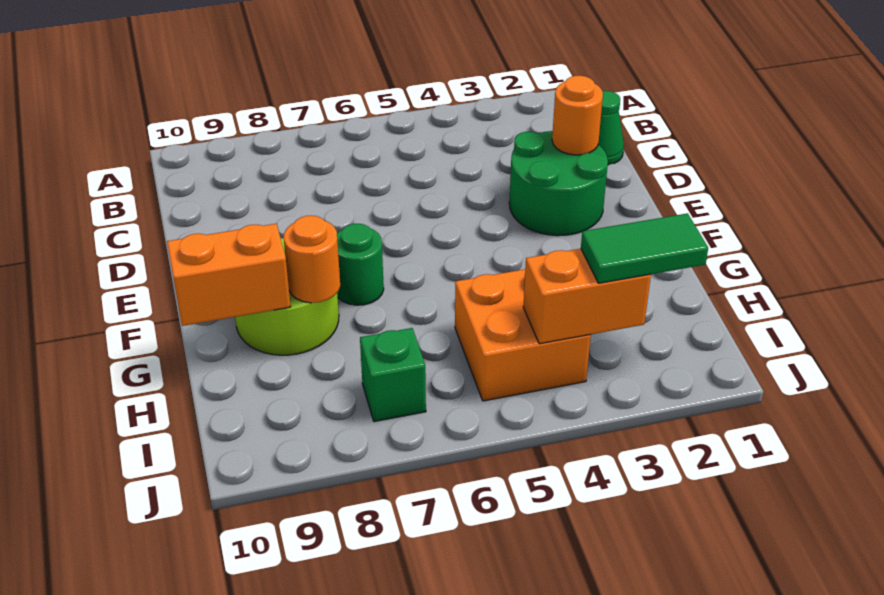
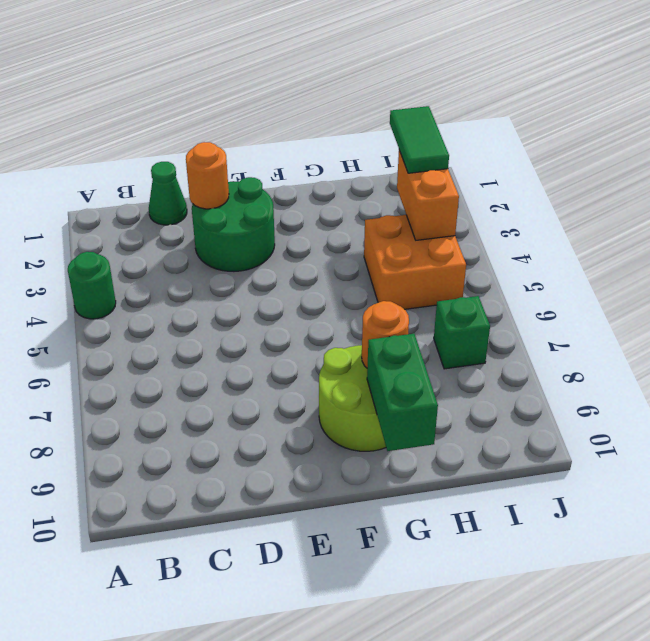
green 1x1 round brick [337,224,384,305] -> green 1x1 round brick moved to [68,252,116,319]
orange 1x2 brick [167,224,291,326] -> green 1x2 brick [367,334,438,451]

